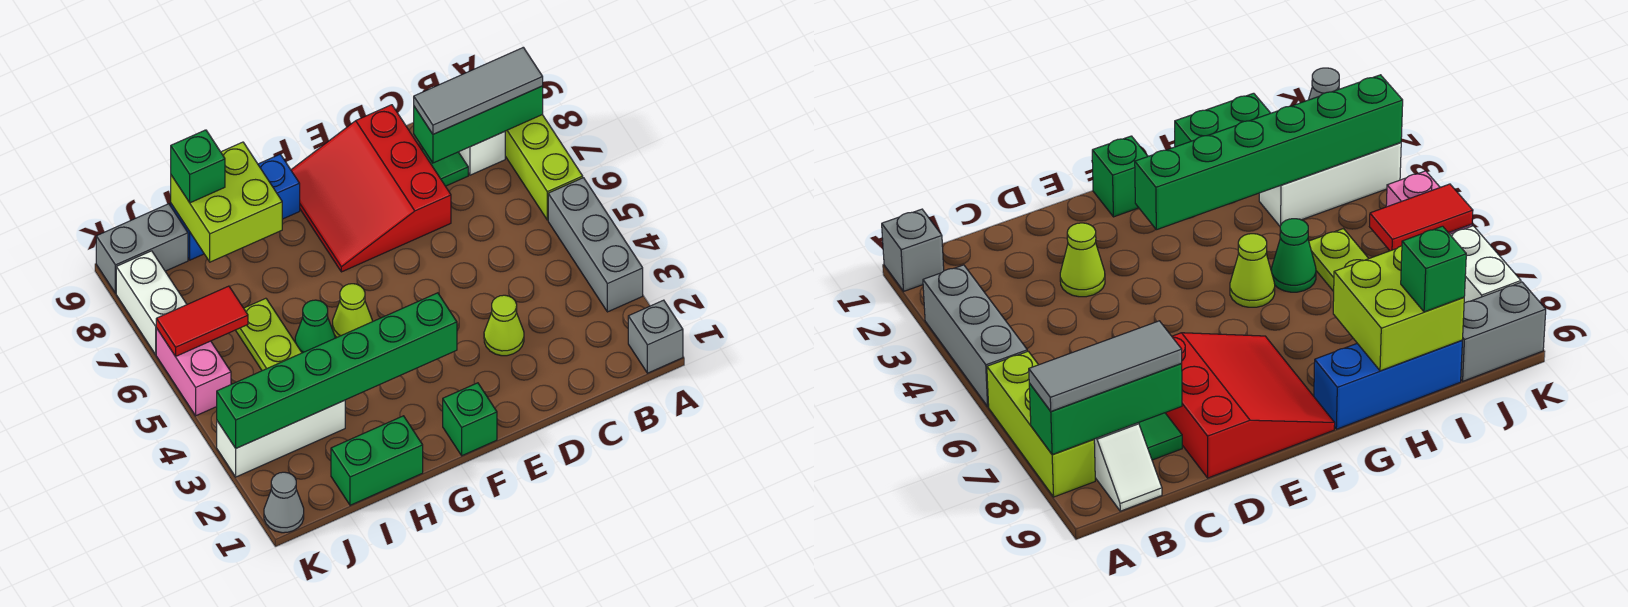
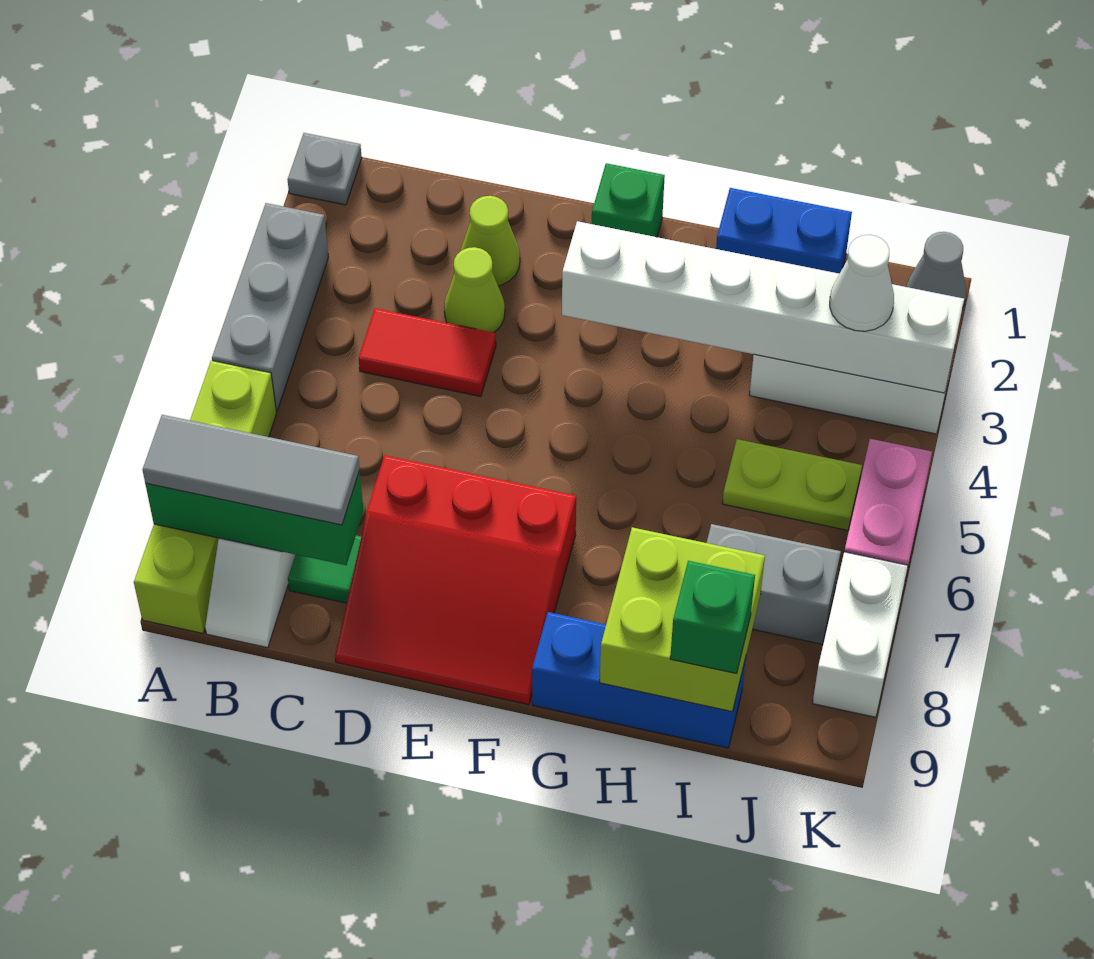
grey 1x1 brick [628,300,683,373] -> grey 1x1 plate [288,133,362,205]
lime 1x3 brick [505,115,583,220] -> lime 1x4 brick [134,360,277,633]
red 3x3 slope [291,105,451,272] -> red 3x3 slope turned to [335,455,576,705]
green 1x6 brick [217,293,457,448] -> white 1x6 brick [562,221,964,393]
lime 1x1 cone [333,284,372,337] -> lime 1x1 cone moved to [461,196,520,286]
green 1x2 brick [331,416,423,505] -> blue 1x2 brick [716,188,852,274]
green 1x1 cone [295,300,335,353] -> none
lime 1x2 plate [236,298,302,371] -> lime 1x2 plate turned to [722,439,862,530]
none -> white 1x1 cone [830,235,894,331]
red 1x2 tile [156,286,248,356] -> red 1x2 tile moved to [359,308,496,397]
grey 1x2 brick [96,204,188,293] -> grey 1x2 brick moved to [707,524,841,644]

